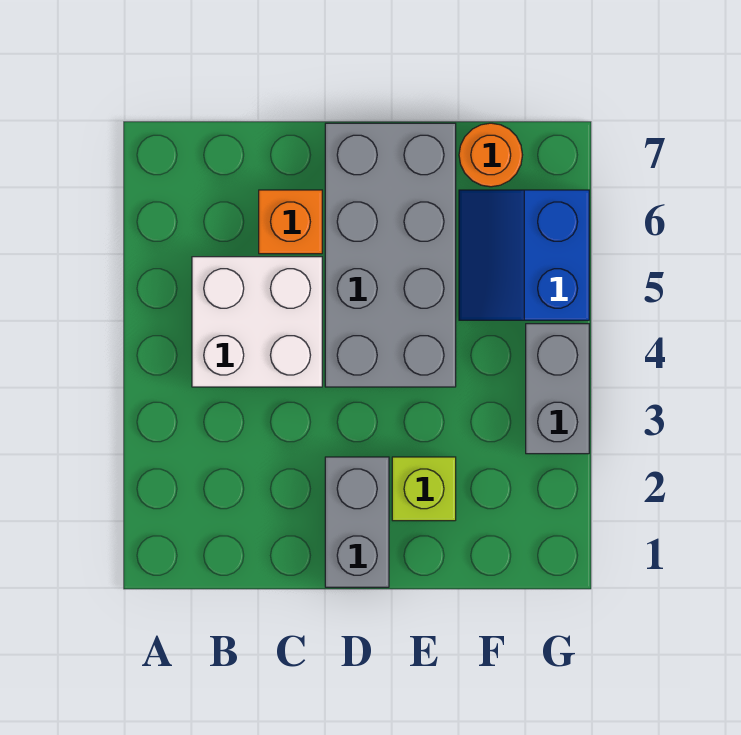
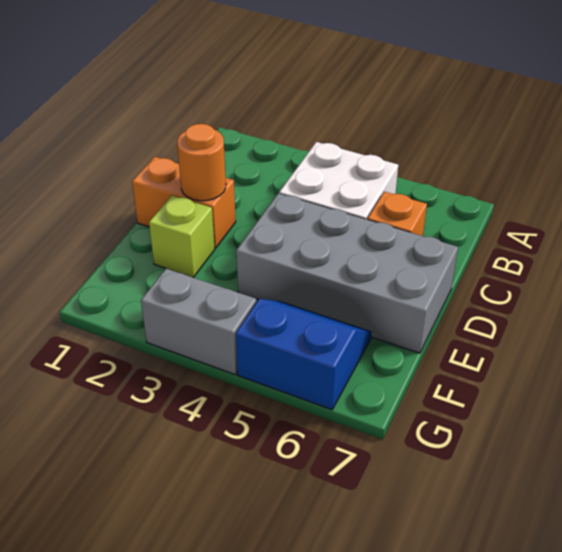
grey 1x2 brick [325,457,389,587] -> orange 1x2 brick [132,157,236,248]
orange 1x1 round brick [459,123,522,187] -> orange 1x1 round brick moved to [177,124,226,201]

